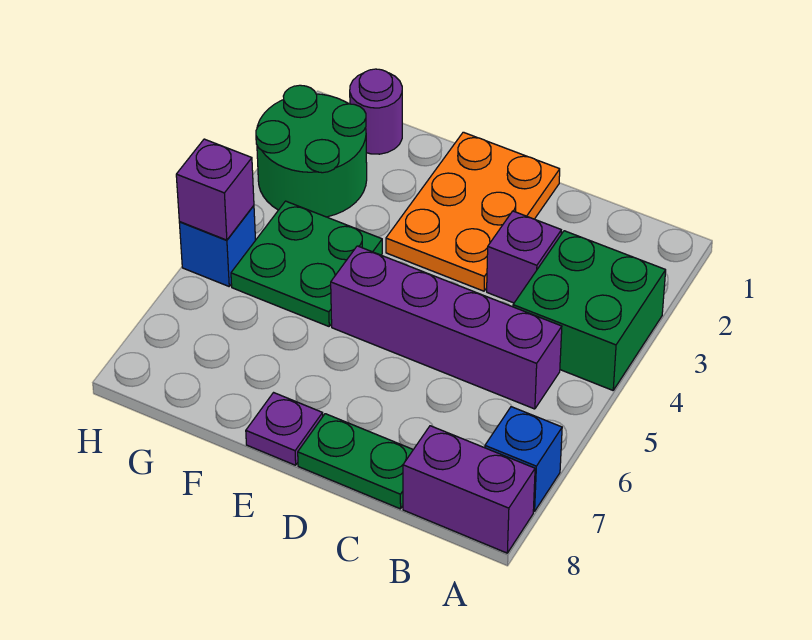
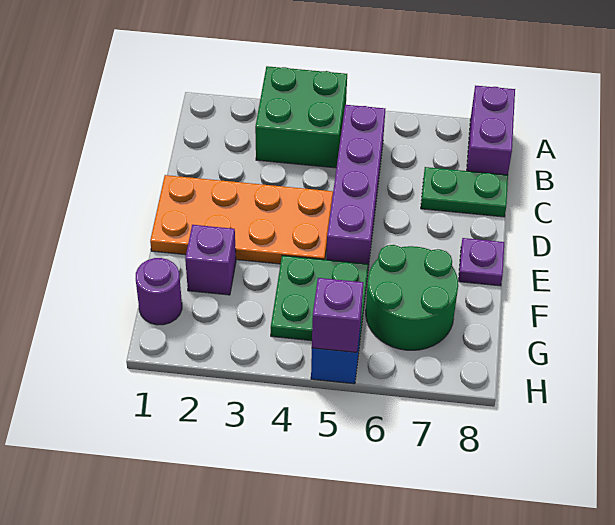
blue 1x1 brick [485,407,562,511] -> none
purple 1x1 brick [487,211,561,303] -> purple 1x1 brick moved to [185,225,236,295]
green 1x2 plate [298,414,413,509] -> green 1x2 plate turned to [421,167,508,217]
orange 2x3 plate [386,132,560,291] -> orange 2x4 plate [150,175,333,264]
green 2x2 round brick [256,85,367,217] -> green 2x2 round brick moved to [366,245,458,350]

